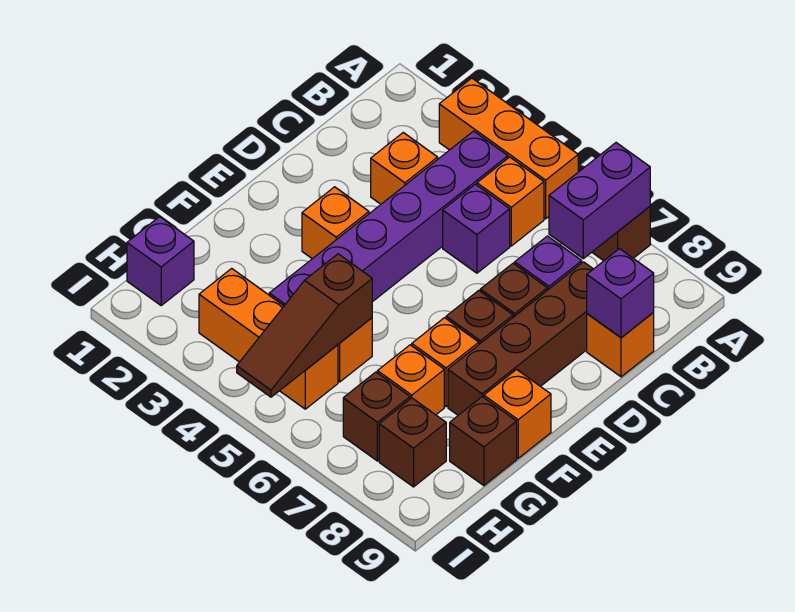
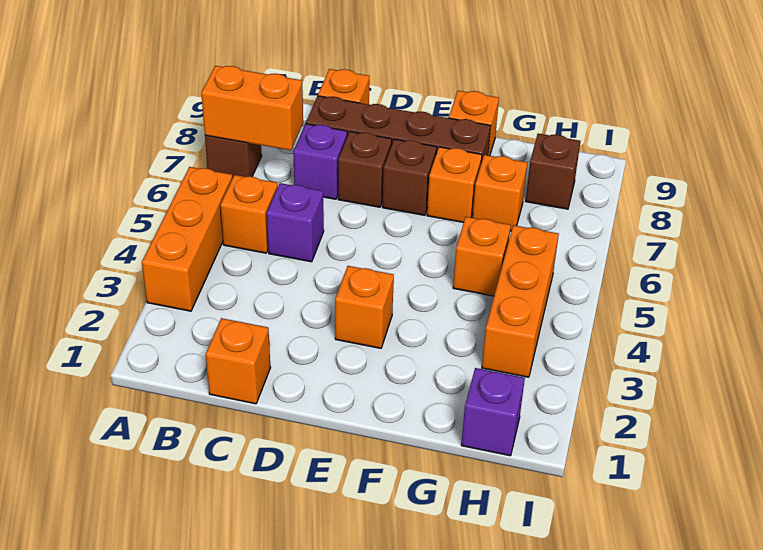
purple 1x2 brick [549,143,650,259] -> orange 1x2 brick [201,66,303,150]
purple 1x6 brick [269,131,508,306] -> none
orange 1x1 brick [371,133,438,204] -> orange 1x1 brick moved to [206,318,270,404]
purple 1x1 brick [587,249,654,338] -> none
brown 1x3 slope [237,254,372,397] -> none
brown 1x1 brick [450,397,517,486] -> none
brown 1x1 brick [343,372,410,461] -> none

